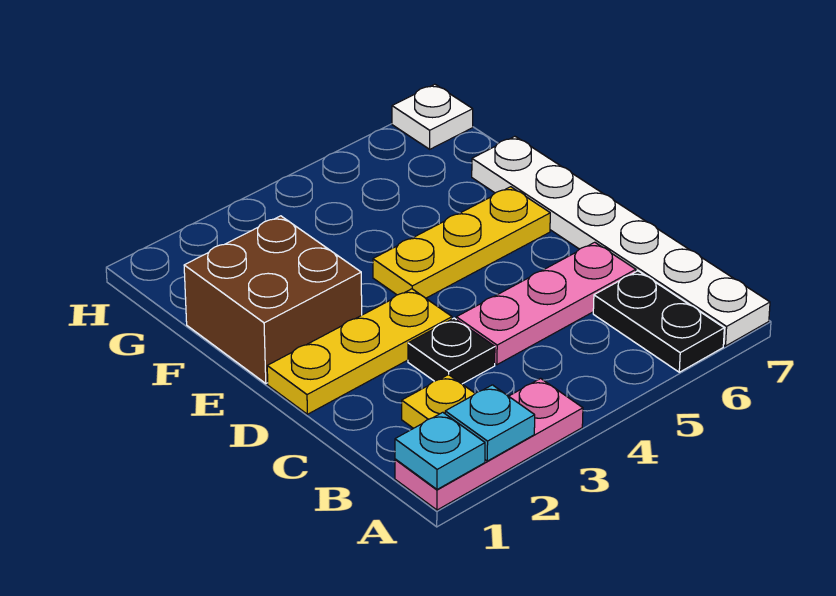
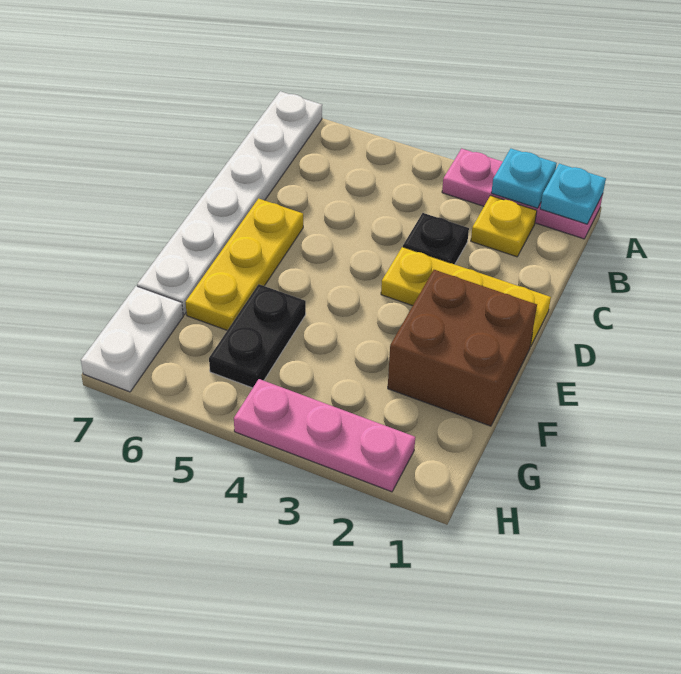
black 1x2 plate [593,271,724,372] -> black 1x2 plate moved to [209,284,306,388]
pink 1x3 plate [456,242,636,365] -> pink 1x3 plate moved to [234,379,415,492]
yellow 1x3 plate [373,187,550,298] -> yellow 1x3 plate turned to [186,199,303,330]
white 1x1 plate [392,84,473,149] -> white 1x2 plate [81,286,183,392]

